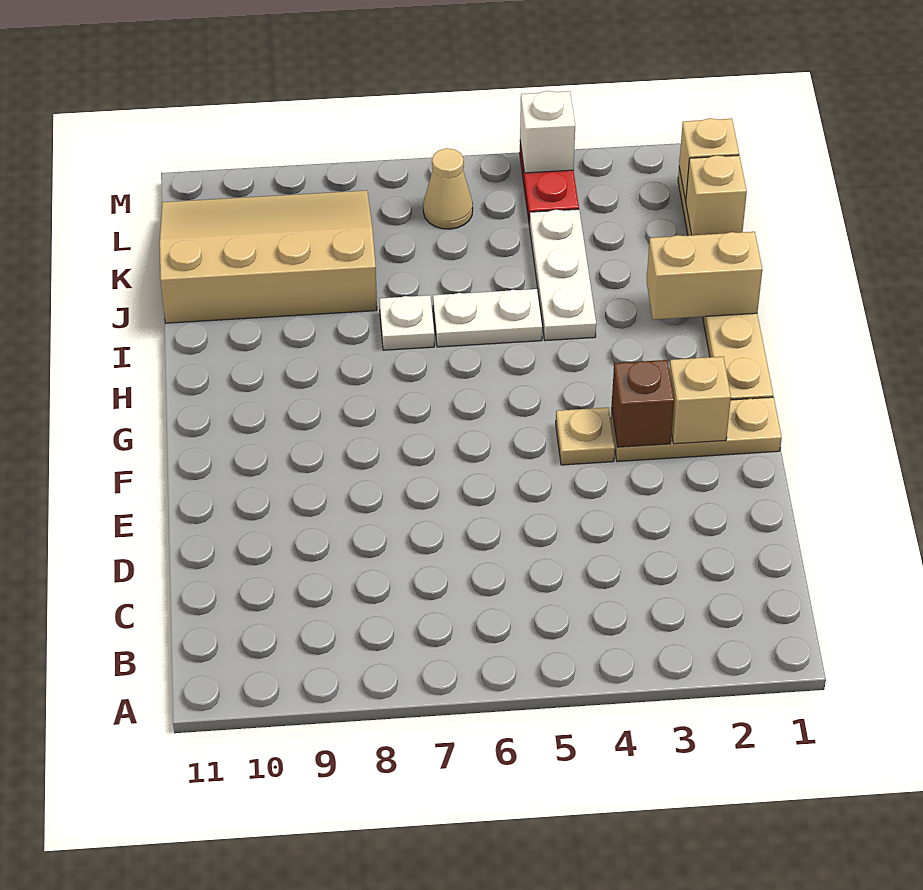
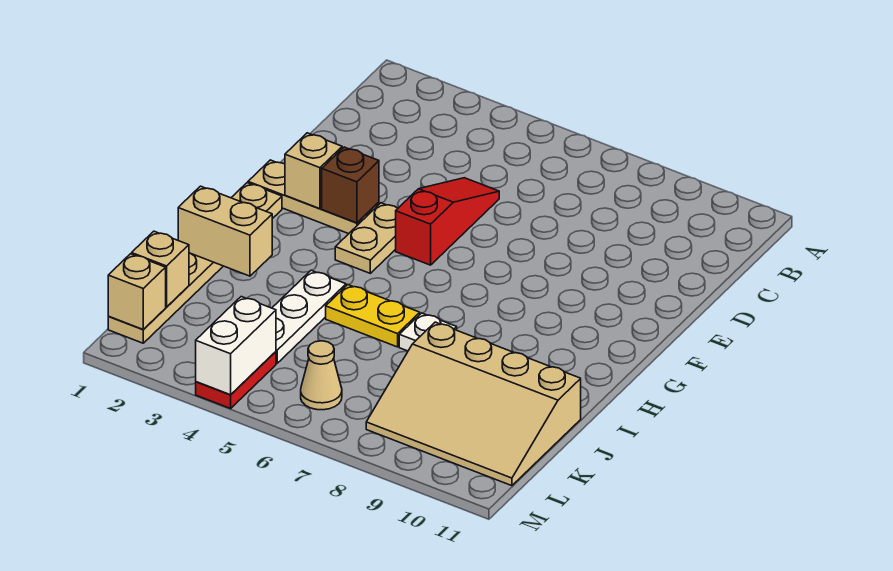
none -> red 1x3 slope [396,178,499,265]
tan 1x1 plate [556,407,615,465] -> tan 1x2 plate [335,203,398,273]
white 1x2 plate [433,289,542,347] -> yellow 1x2 plate [326,285,420,347]
white 1x1 brick [520,91,575,173] -> white 1x2 brick [196,297,276,395]

